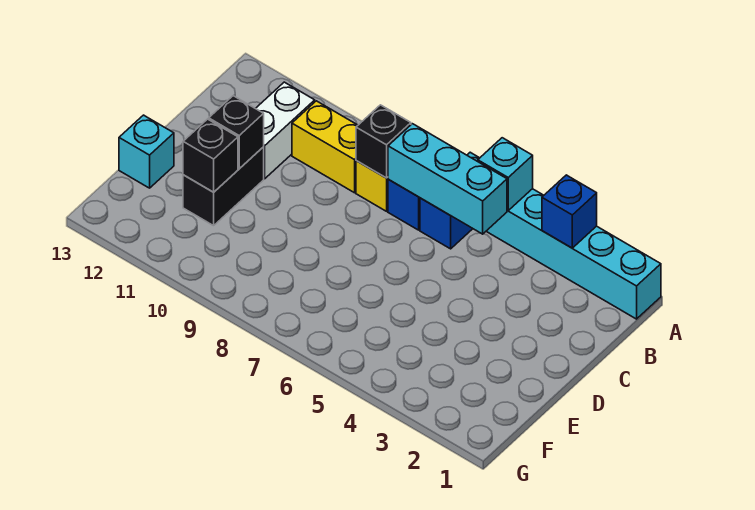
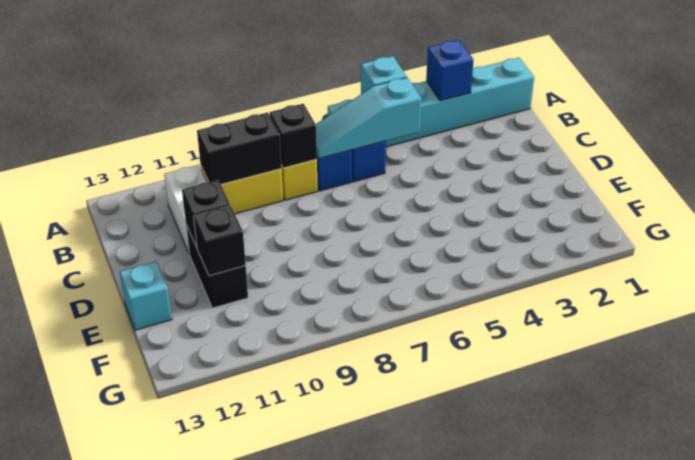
cyan 1x3 brick [388,124,507,234] -> cyan 1x3 slope [316,77,422,159]
none -> black 1x2 brick [197,113,282,184]

